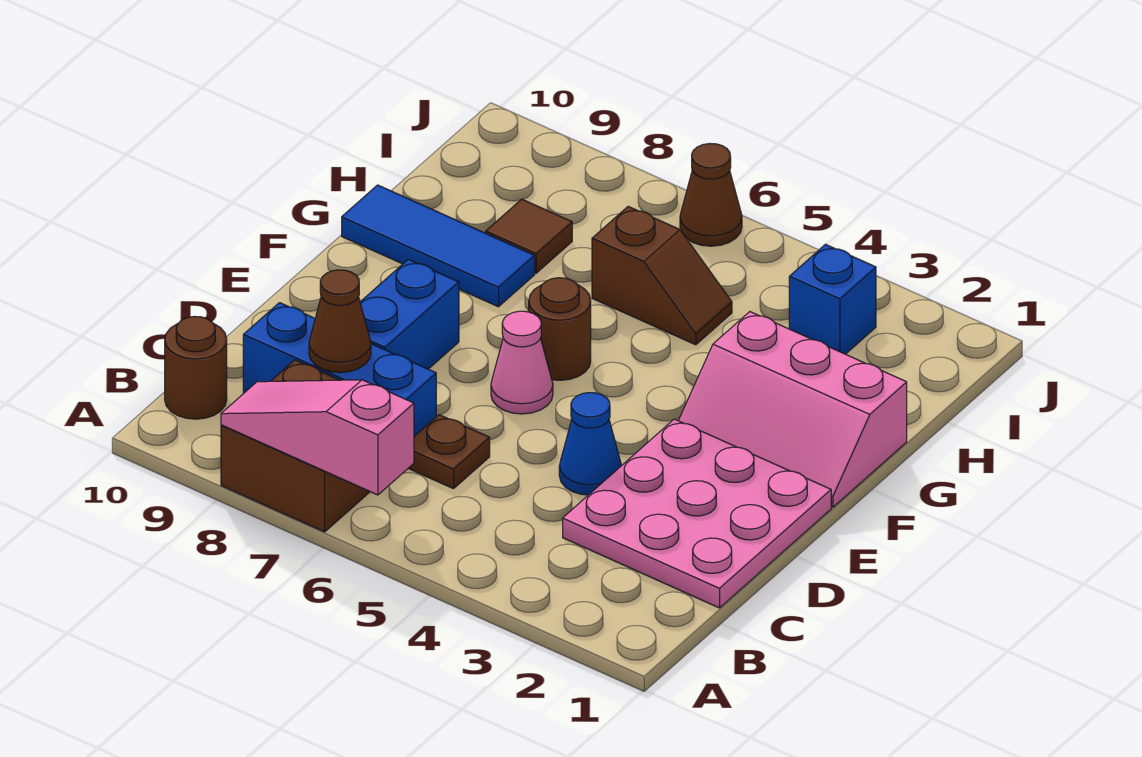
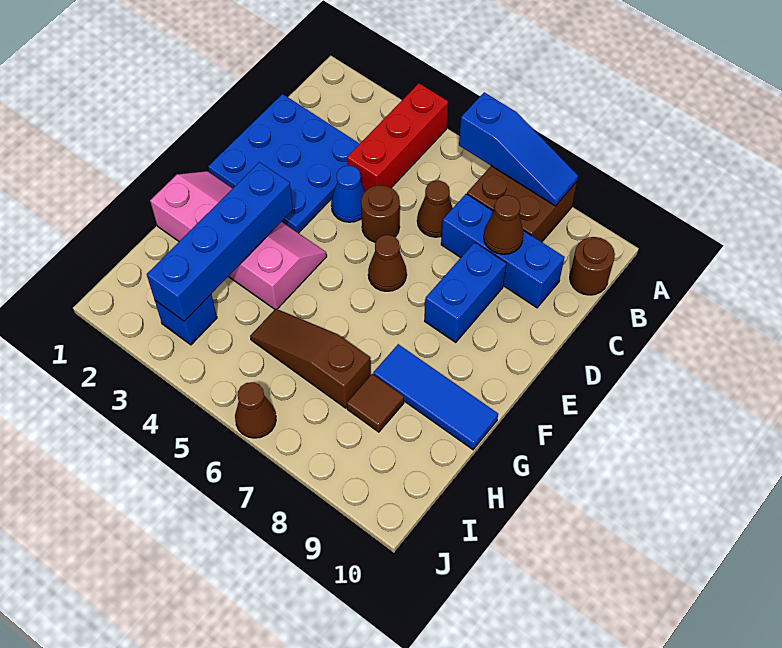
none -> red 1x3 brick [347,83,448,191]
pink 1x3 slope [221,380,414,495] -> blue 1x3 slope [459,92,578,206]
pink 3x3 plate [563,419,831,608] -> blue 3x3 plate [208,94,359,233]
brown 1x1 plate [408,415,490,489] -> brown 1x1 cone [417,180,453,237]
pink 1x1 cone [491,311,553,414] -> brown 1x1 cone [368,235,407,291]
pink 2x3 slope [678,312,907,507] -> pink 2x4 slope [150,171,327,309]
none -> blue 1x4 brick [147,162,293,321]
brown 1x1 round brick [529,278,591,380] -> brown 1x1 round brick moved to [361,185,400,242]
brown 1x2 slope [592,206,732,345] -> brown 1x3 slope [250,309,371,408]

